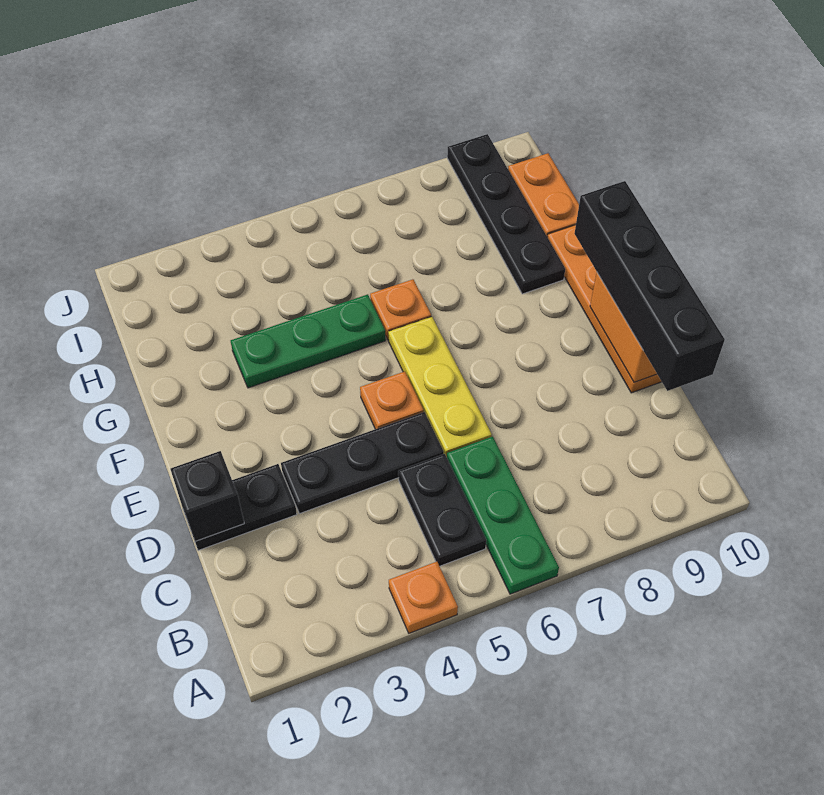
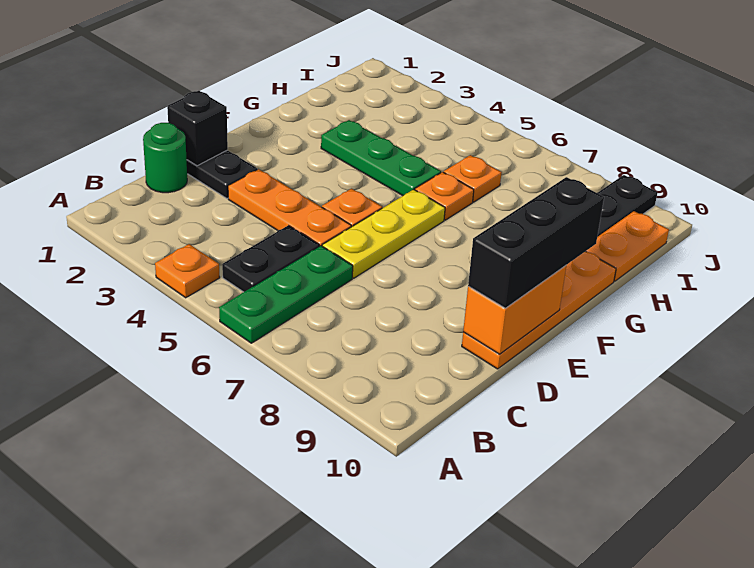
none -> green 1x1 round brick [143,123,187,193]
black 1x4 brick [574,181,725,391] -> black 1x3 brick [468,177,604,308]
black 1x3 plate [281,412,444,514] -> orange 1x3 plate [228,169,351,246]
none -> orange 1x1 plate [444,155,502,202]

